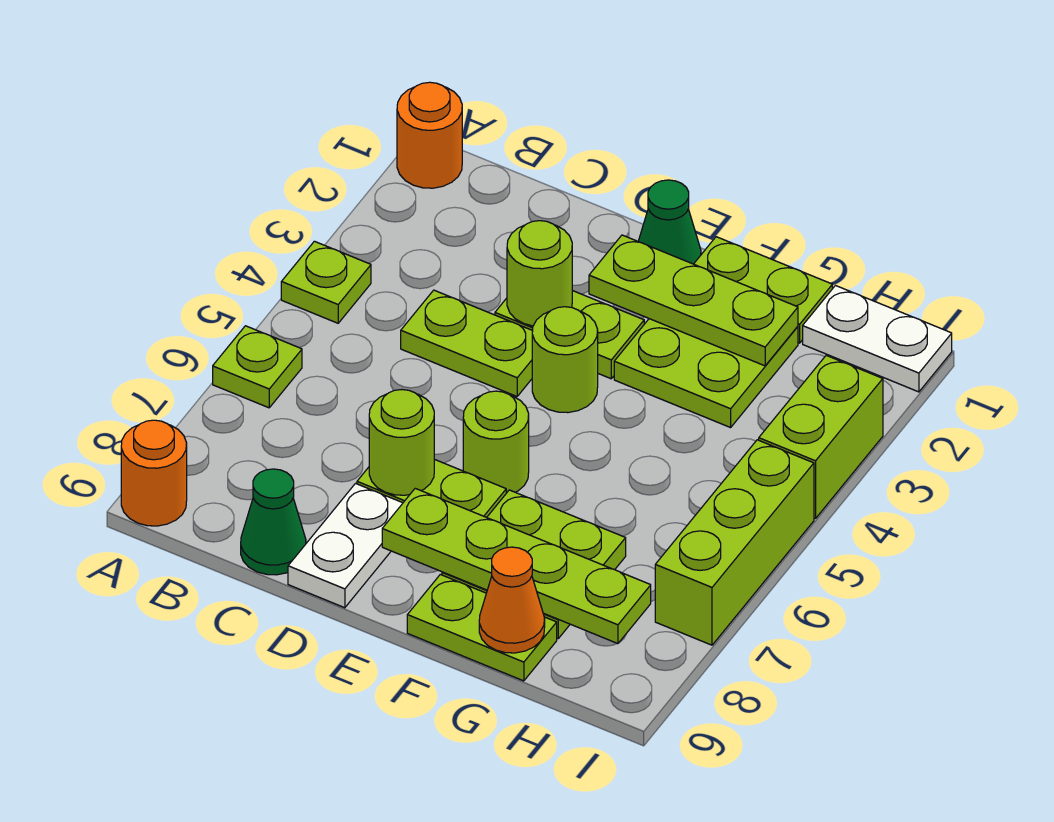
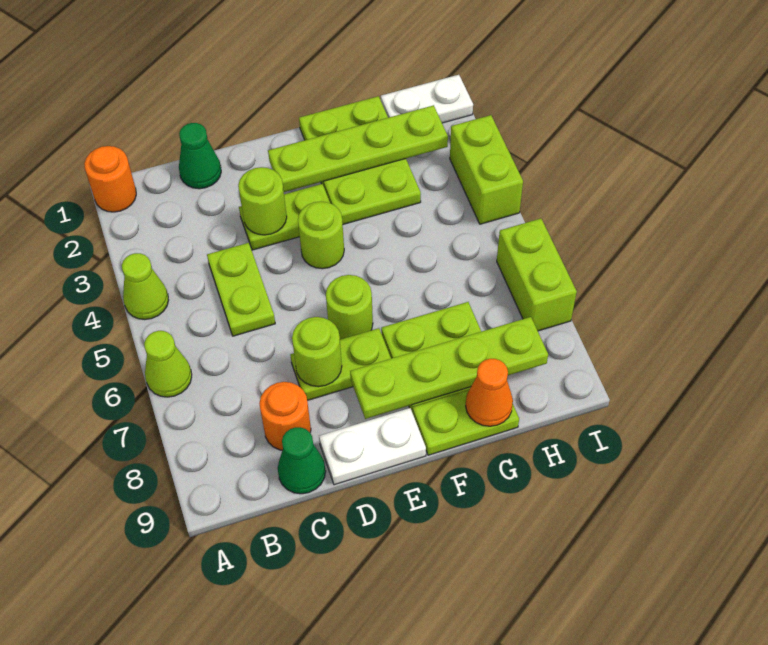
lime 1x1 plate [281,241,371,323] -> lime 1x1 cone [122,253,169,319]
lime 1x1 plate [213,326,302,408] -> lime 1x1 cone [144,331,192,397]
orange 1x1 round brick [121,420,187,526] -> orange 1x1 round brick moved to [259,382,311,450]
lime 1x2 plate [401,290,533,396] -> lime 1x2 plate turned to [207,243,275,336]
white 1x2 plate [288,484,403,608] -> white 1x2 plate turned to [319,408,426,485]
green 1x1 cone [638,180,701,264] -> green 1x1 cone moved to [179,123,221,189]
lime 1x3 plate [589,235,798,366] -> lime 1x4 plate [268,105,448,192]
lime 1x3 brick [655,440,814,645] -> lime 1x2 brick [497,219,577,331]

